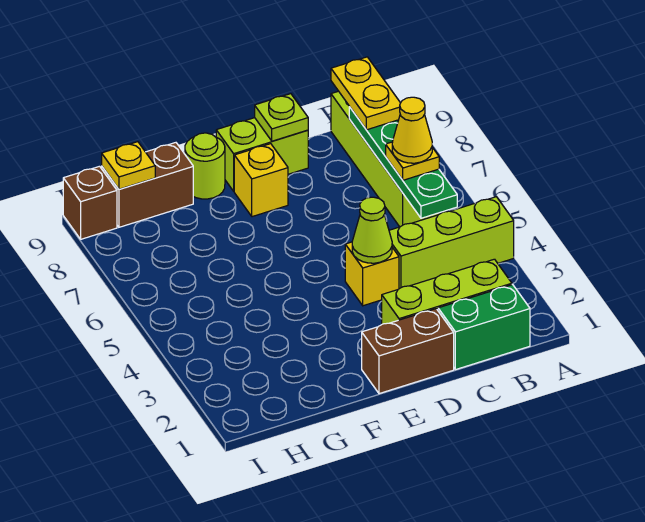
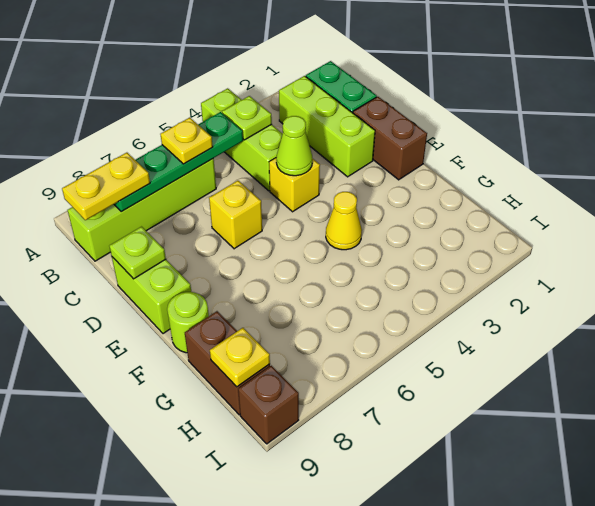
none -> lime 1x1 plate [222,96,272,140]
yellow 1x1 cone [392,97,432,163] -> yellow 1x1 cone moved to [326,192,362,250]
yellow 1x1 brick [234,144,288,217] -> yellow 1x1 brick moved to [209,181,262,249]

